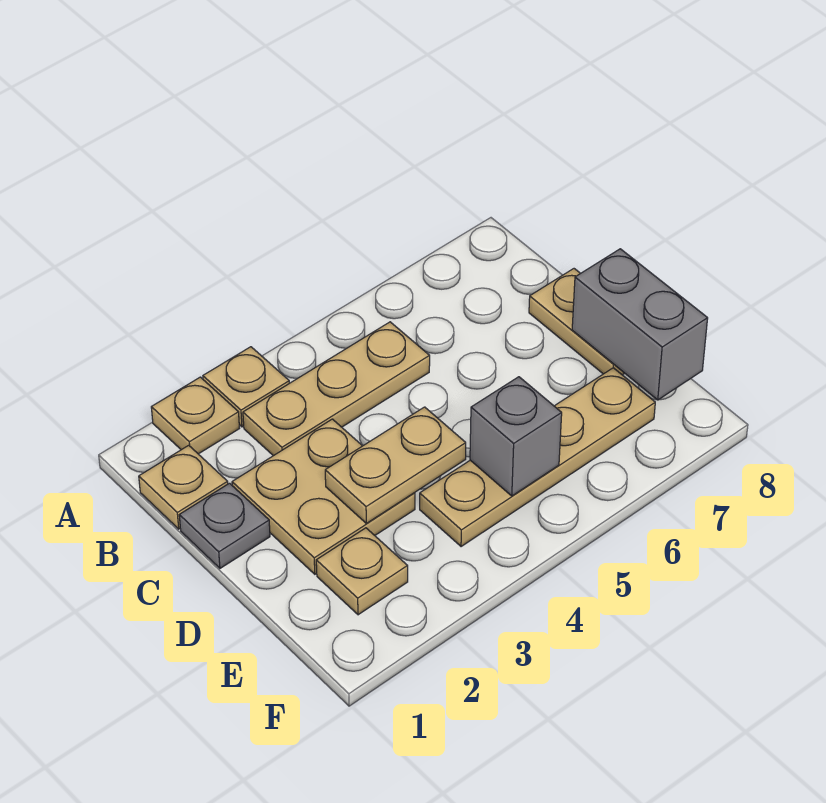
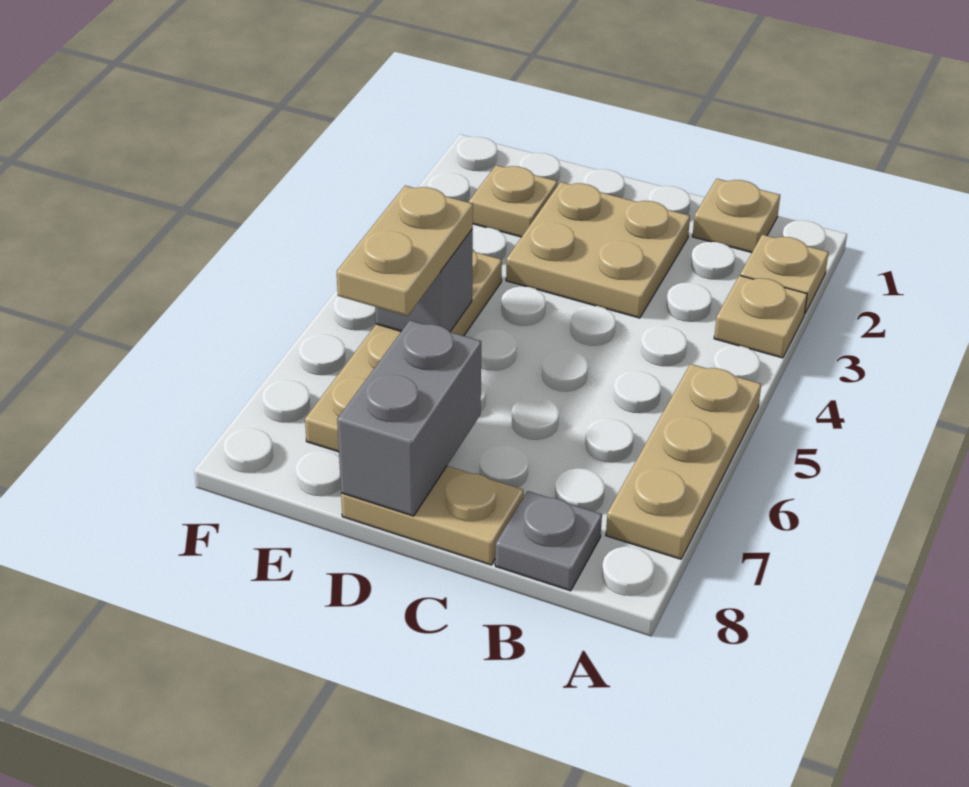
tan 1x3 plate [243,322,430,456] -> tan 1x3 plate moved to [606,364,761,559]
grey 1x1 plate [179,483,270,568] -> grey 1x1 plate moved to [495,491,602,591]
tan 1x2 plate [325,407,466,523] -> tan 1x2 plate moved to [337,186,473,316]
grey 1x2 brick [572,249,708,400] -> grey 1x2 brick turned to [337,320,481,516]

